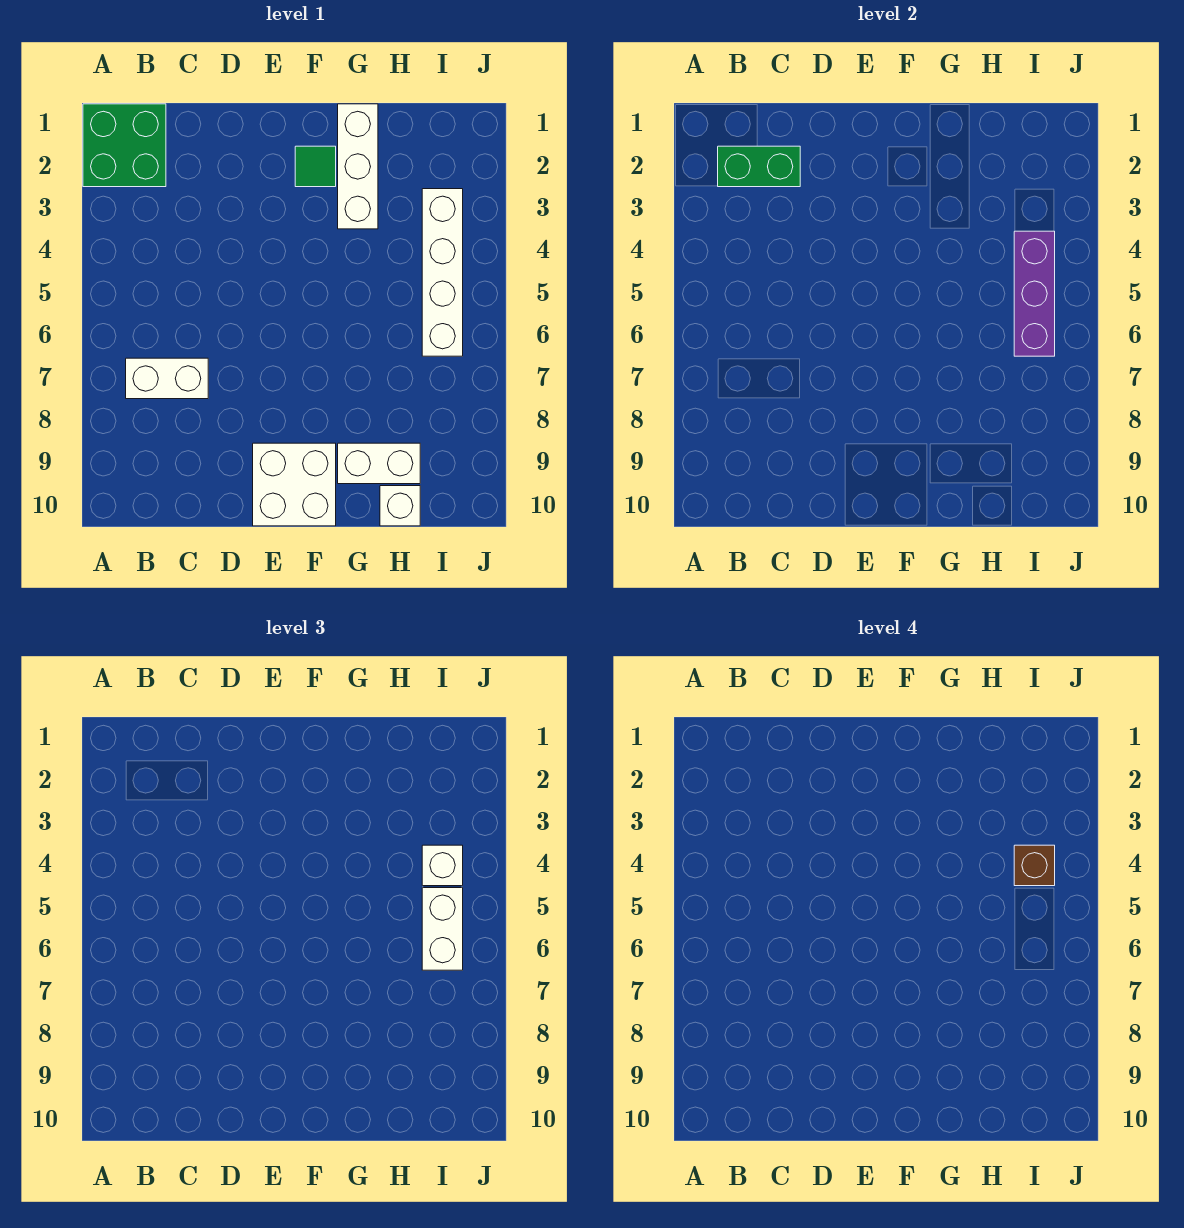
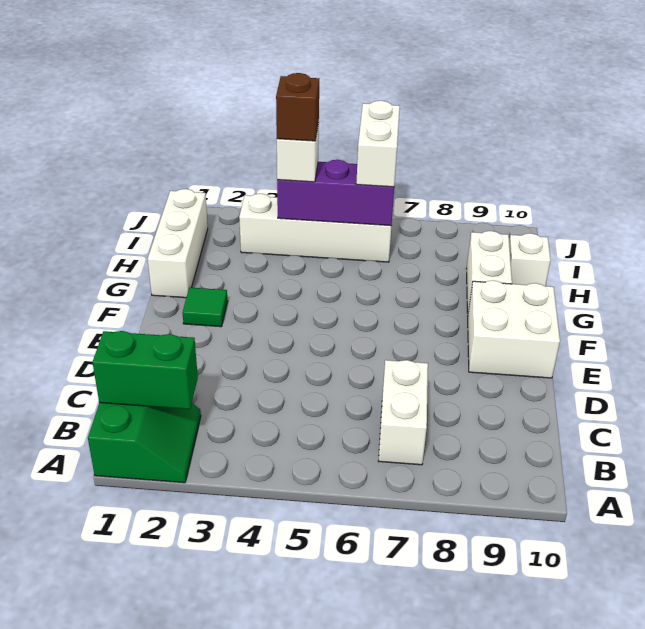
green 2x2 brick [83,104,166,187] -> green 2x2 slope [88,403,201,483]
green 1x2 brick [718,146,800,187] -> green 1x2 brick turned to [92,331,198,409]
white 1x3 brick [338,104,378,229] -> white 1x3 brick turned to [148,189,208,298]
white 1x2 brick [422,888,463,970] -> white 1x2 brick turned to [356,101,400,187]

